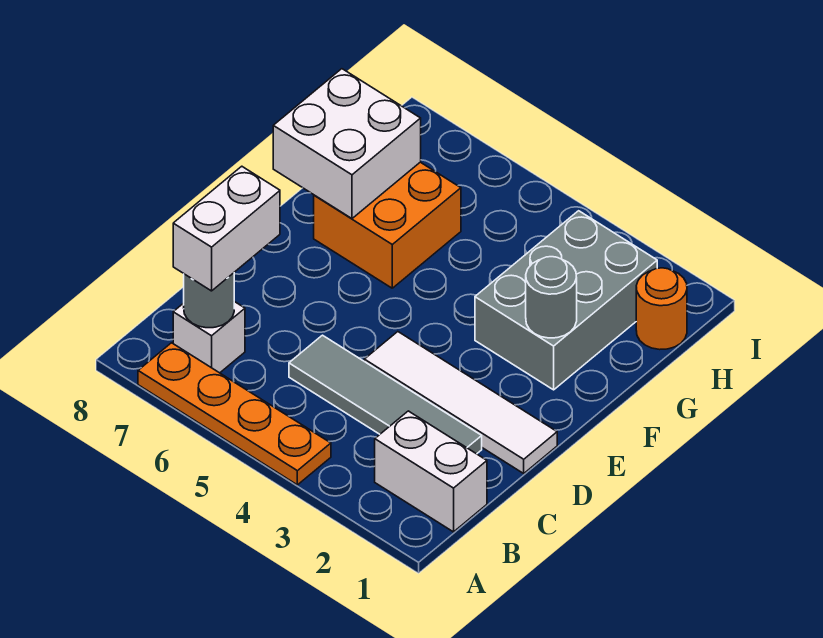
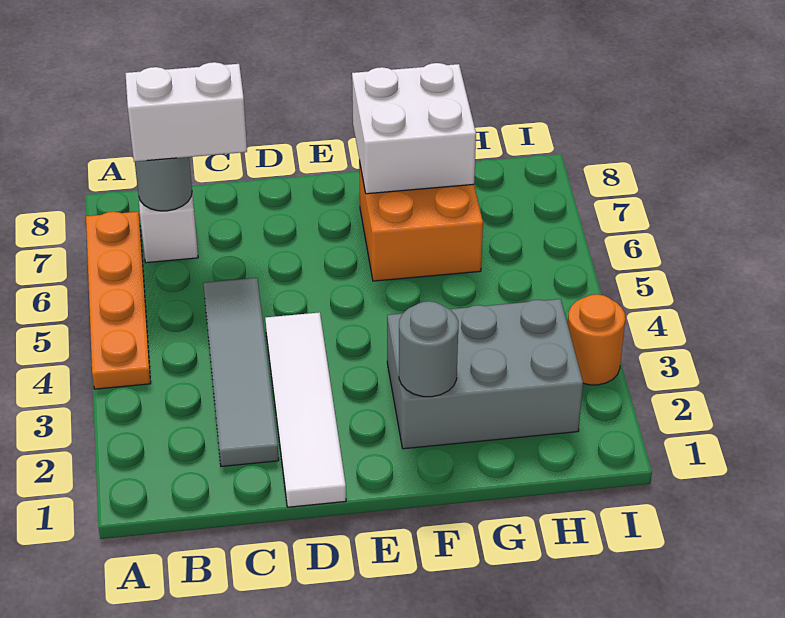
white 1x2 brick [375,411,487,532] -> none
orange 1x1 round brick [636,268,687,350] -> orange 1x1 round brick moved to [568,294,625,385]

